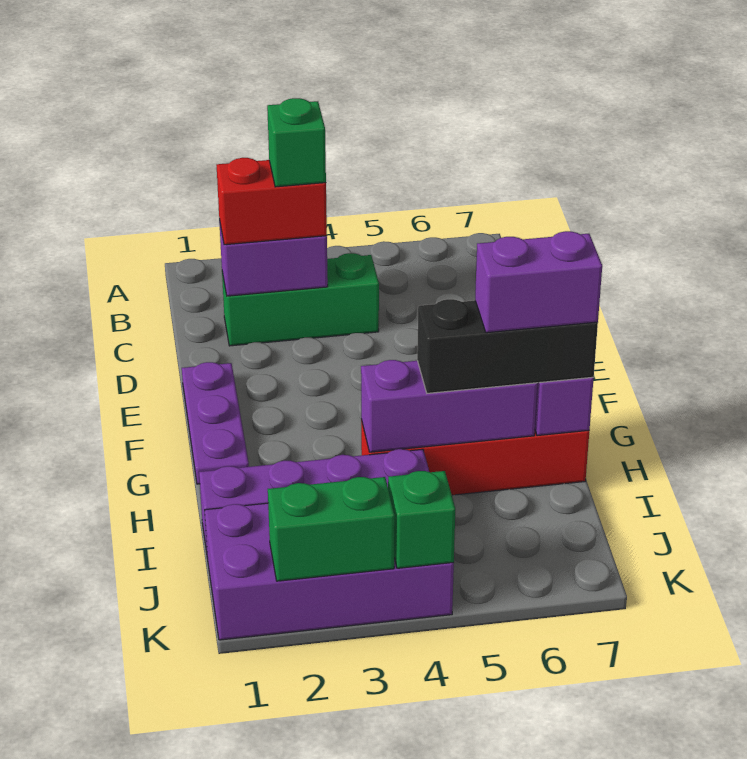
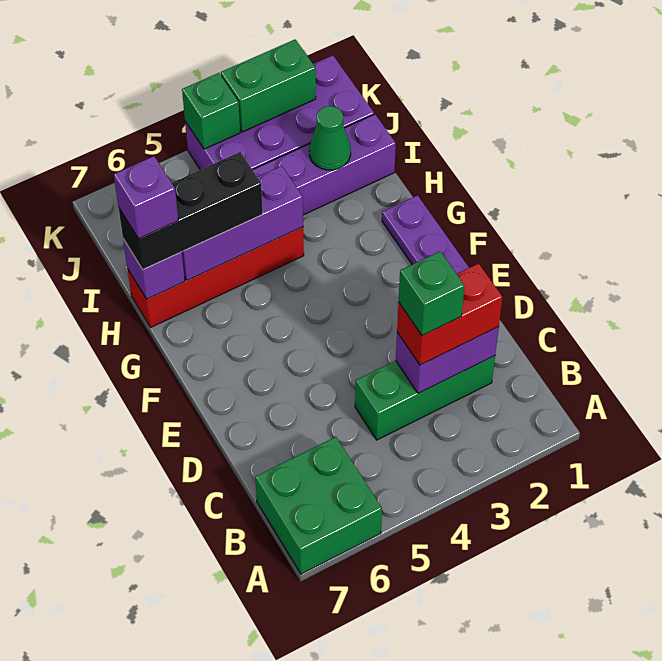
none -> green 2x2 brick [255,437,382,574]
purple 1x2 brick [475,231,602,333] -> purple 1x1 brick [114,156,178,239]
none -> green 1x1 cone [309,106,351,170]

